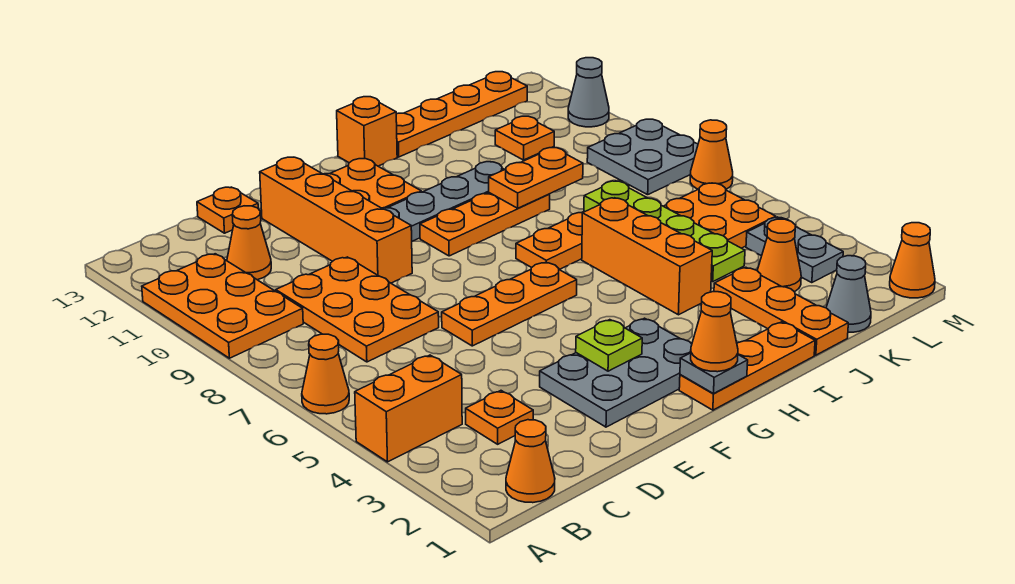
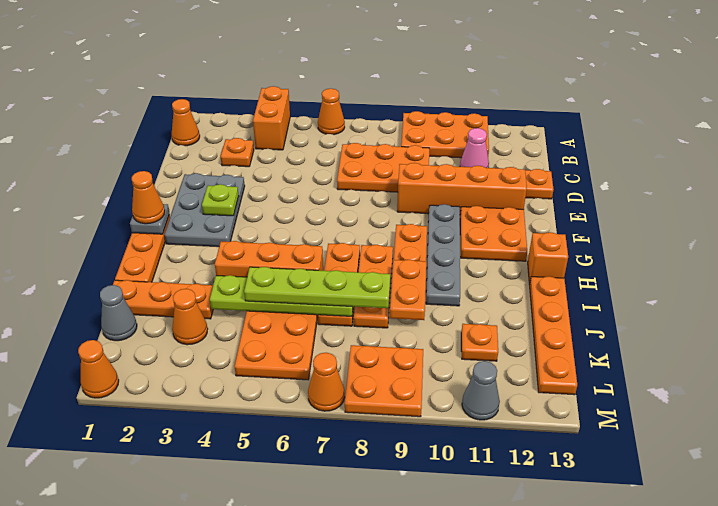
orange 1x1 cone [227,206,271,280] -> pink 1x1 cone [460,128,489,168]
orange 1x3 plate [442,262,577,346] -> orange 1x3 plate moved to [354,245,393,328]
none -> lime 1x4 plate [244,267,390,308]
grey 1x2 plate [746,217,843,283] -> none
grey 2x2 plate [587,119,698,195] -> orange 2x2 plate [345,345,423,417]

